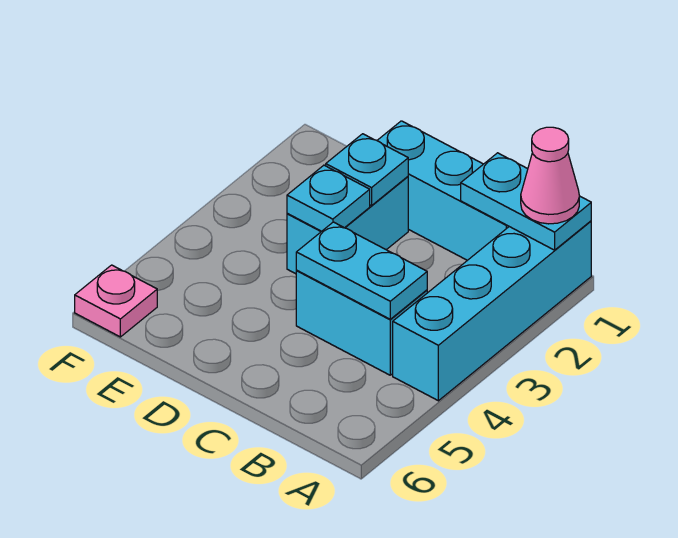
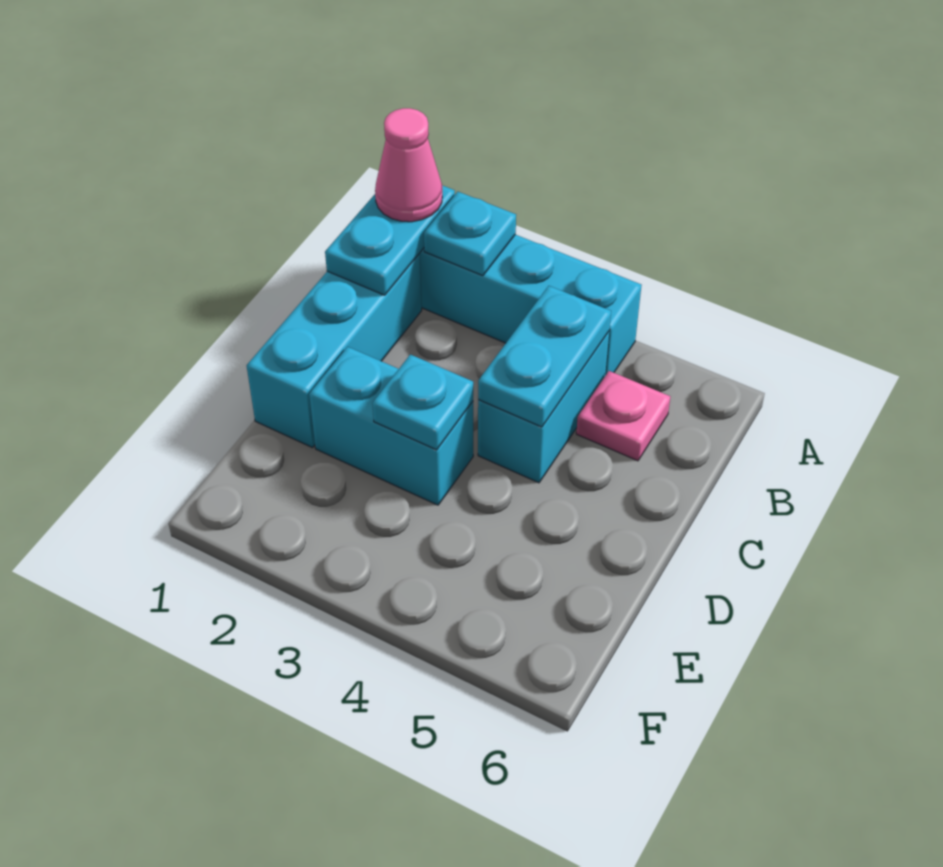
cyan 1x1 plate [326,134,408,206] -> cyan 1x1 plate moved to [424,192,516,276]
pink 1x1 plate [75,265,157,337] -> pink 1x1 plate moved to [576,371,670,461]

